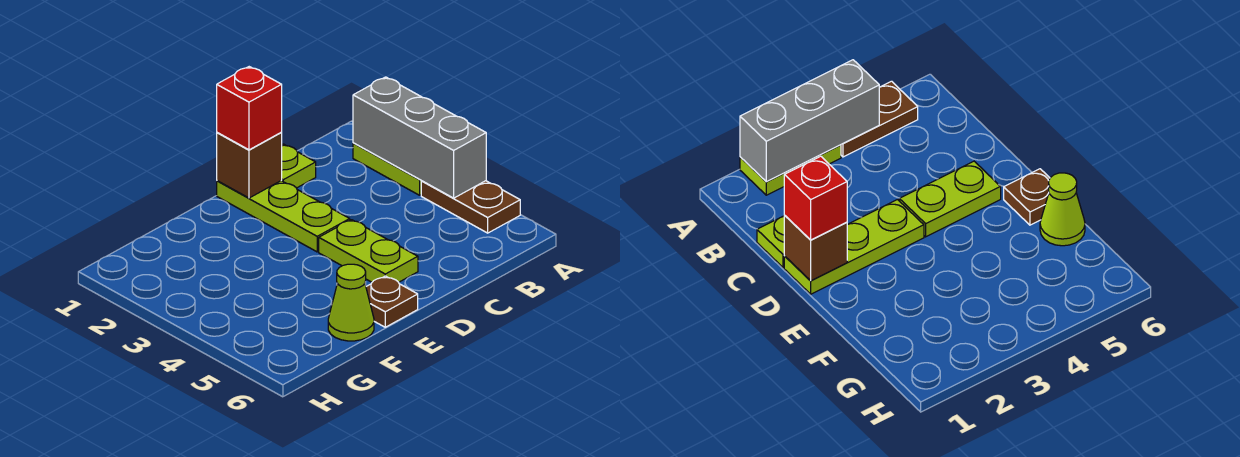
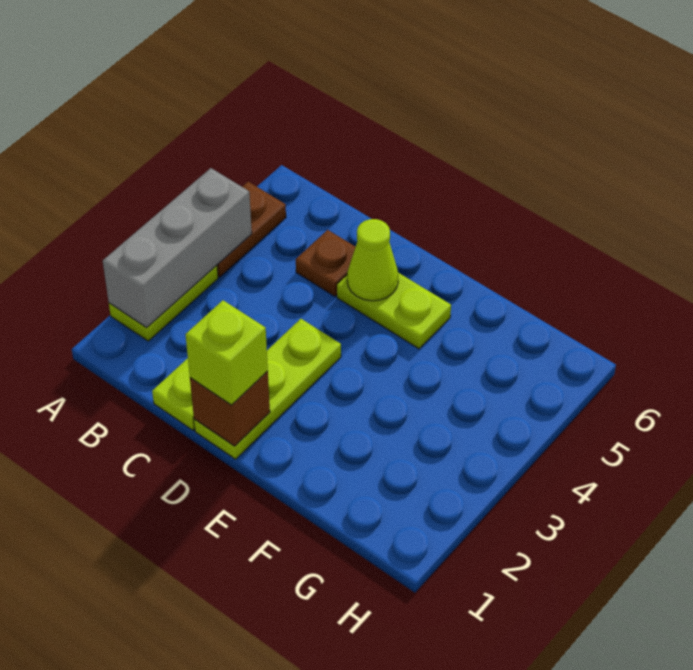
red 1x1 brick [217,67,282,150] -> lime 1x1 brick [185,300,268,405]
lime 1x2 plate [319,220,418,282] -> lime 1x2 plate turned to [337,273,451,349]
brown 1x1 plate [366,276,418,327] -> brown 1x1 plate moved to [296,230,355,296]
lime 1x1 cone [328,264,374,341] -> lime 1x1 cone moved to [347,219,398,301]

